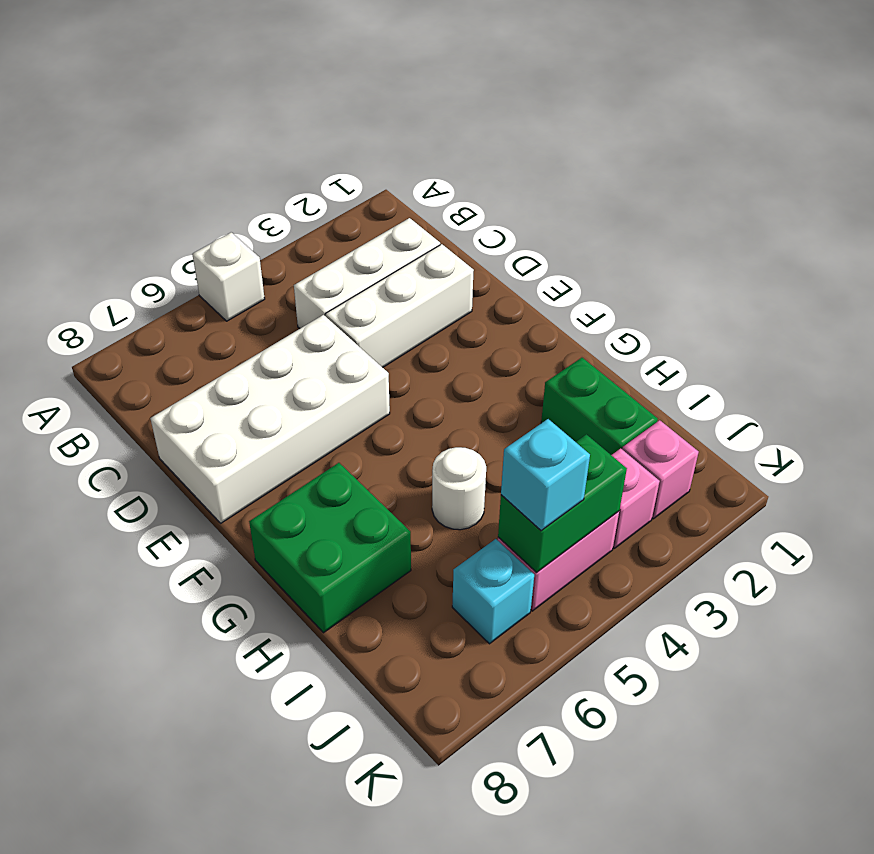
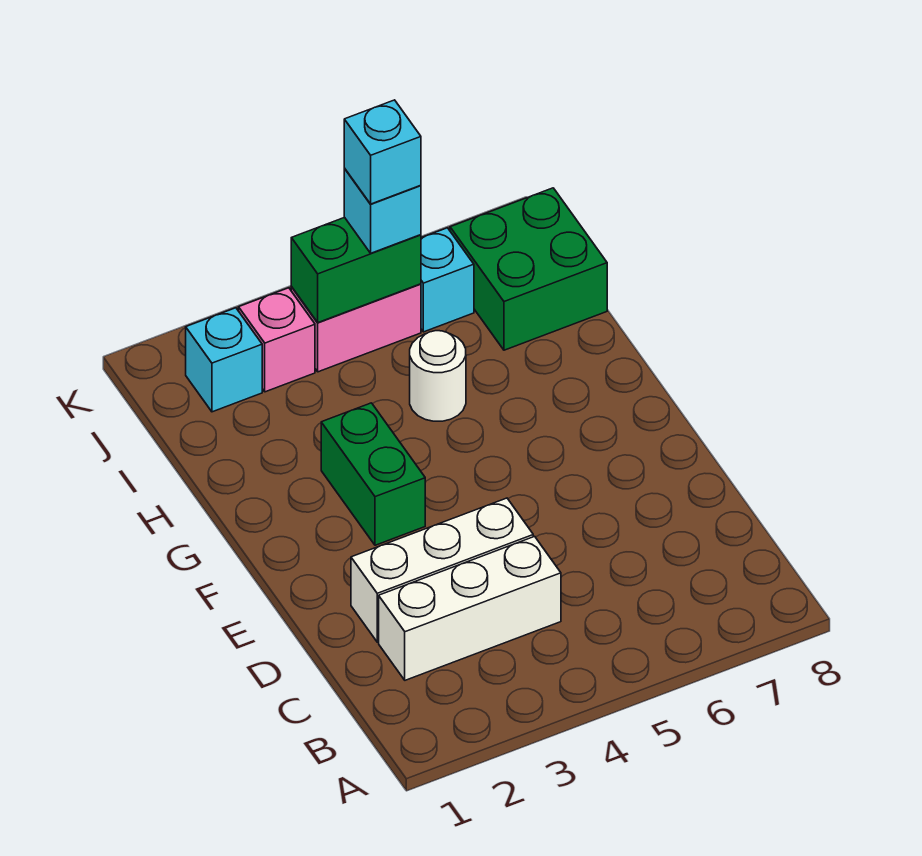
white 1x1 brick [192,232,265,321] -> none
white 2x4 brick [151,315,390,523] -> none
green 2x2 brick [249,463,411,633] -> green 2x2 brick moved to [450,188,607,350]
green 1x2 brick [541,358,658,455] -> green 1x2 brick moved to [321,403,425,545]
pink 1x1 brick [622,420,699,519] -> cyan 1x1 brick [186,308,262,412]
none -> cyan 1x1 brick [344,100,421,204]

